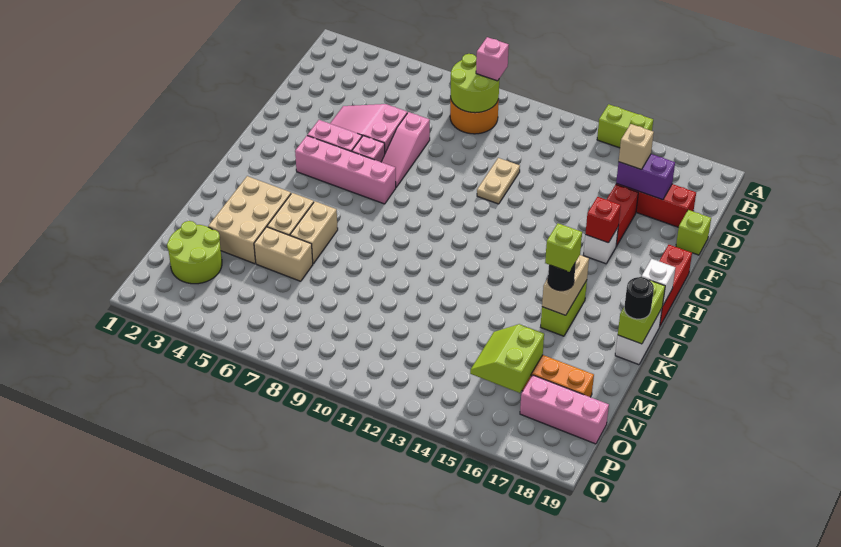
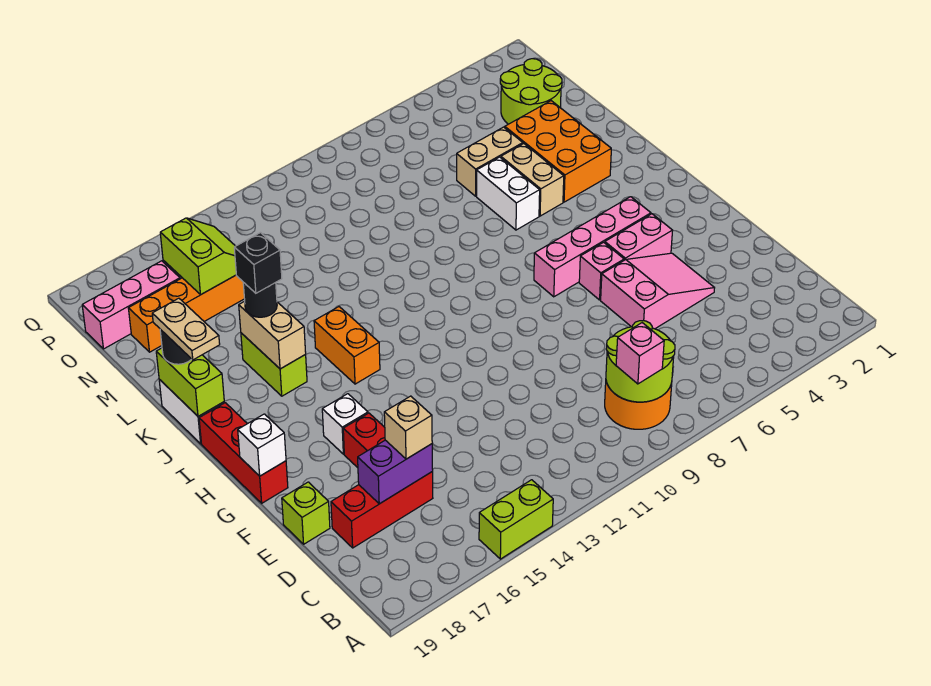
pink 1x3 slope [382,112,430,187] -> none
tan 1x2 plate [477,158,520,204] -> tan 1x2 plate moved to [152,298,220,360]
red 1x1 brick [585,197,621,243] -> none
none -> orange 1x2 brick [314,307,380,384]
white 1x1 brick [641,259,675,305] -> white 1x1 brick moved to [238,414,286,476]
tan 2x3 brick [208,176,291,264] -> orange 2x3 brick [505,101,611,202]
tan 1x2 brick [290,201,338,263] -> white 1x2 brick [477,157,540,230]
lime 1x1 brick [545,223,582,272] -> black 1x1 brick [234,233,282,293]

